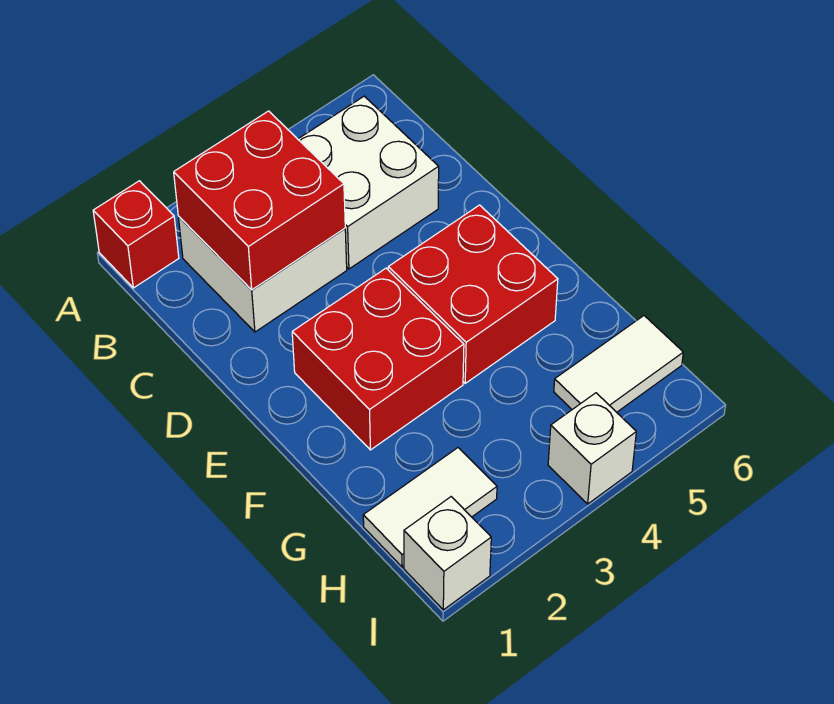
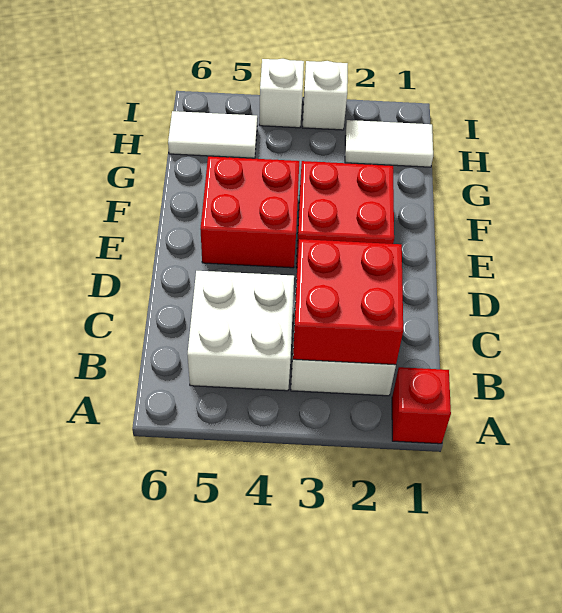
white 1x1 brick [404,497,491,610] -> white 1x1 brick moved to [302,61,348,130]

